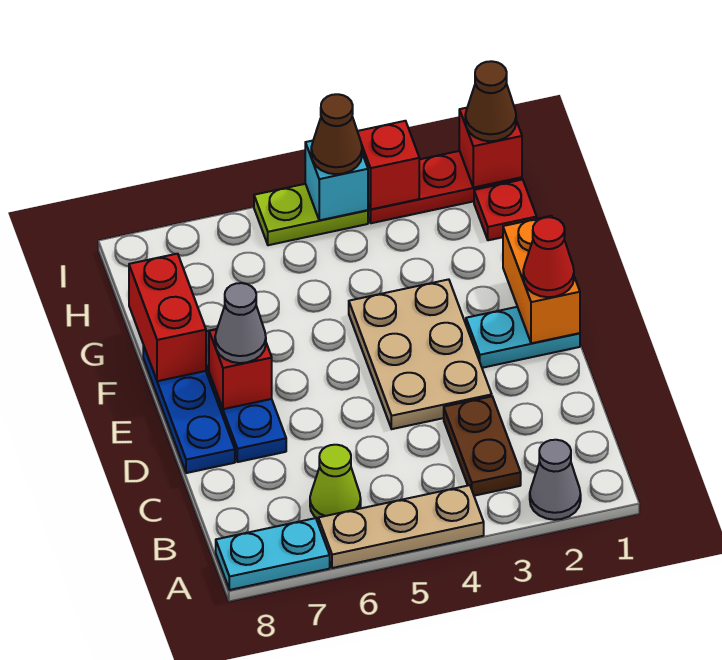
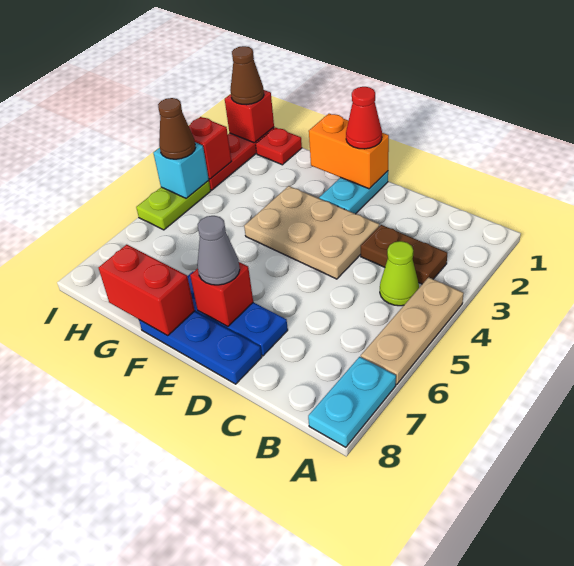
grey 1x1 cone [530,440,581,520] -> none
lime 1x1 cone [310,445,361,519] -> lime 1x1 cone moved to [380,241,419,306]

